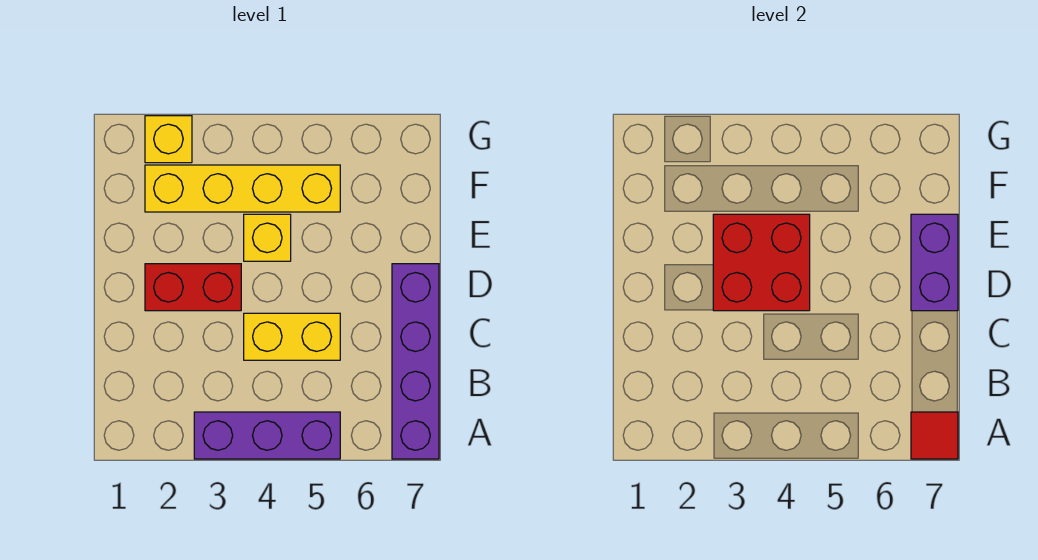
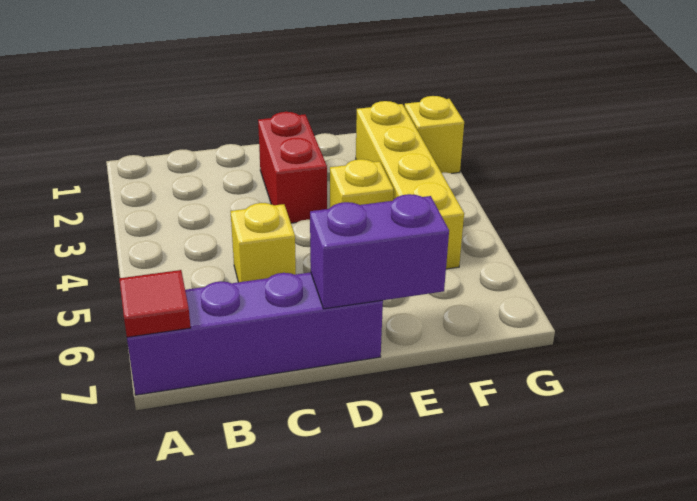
purple 1x3 brick [194,412,340,459] -> none
yellow 1x2 brick [244,313,340,360] -> yellow 1x1 brick [231,203,296,282]
red 2x2 brick [713,214,810,311] -> none

